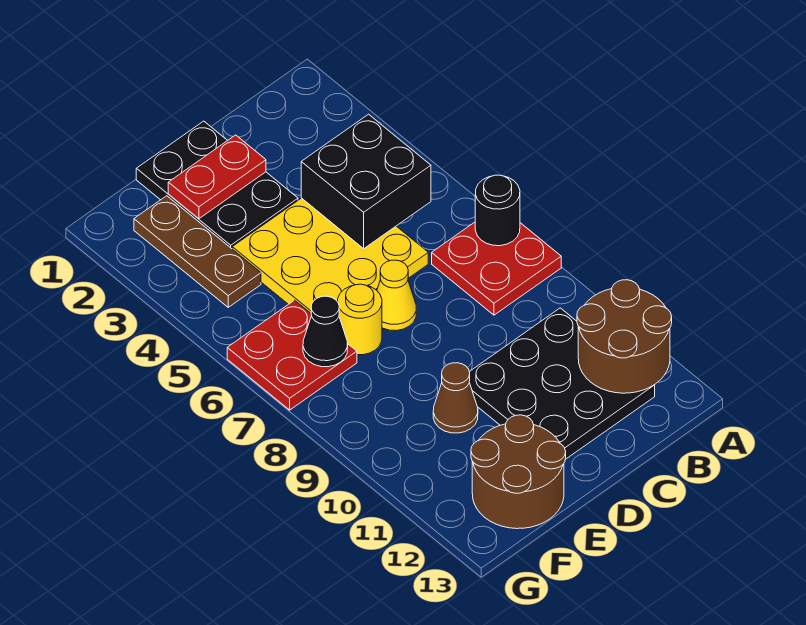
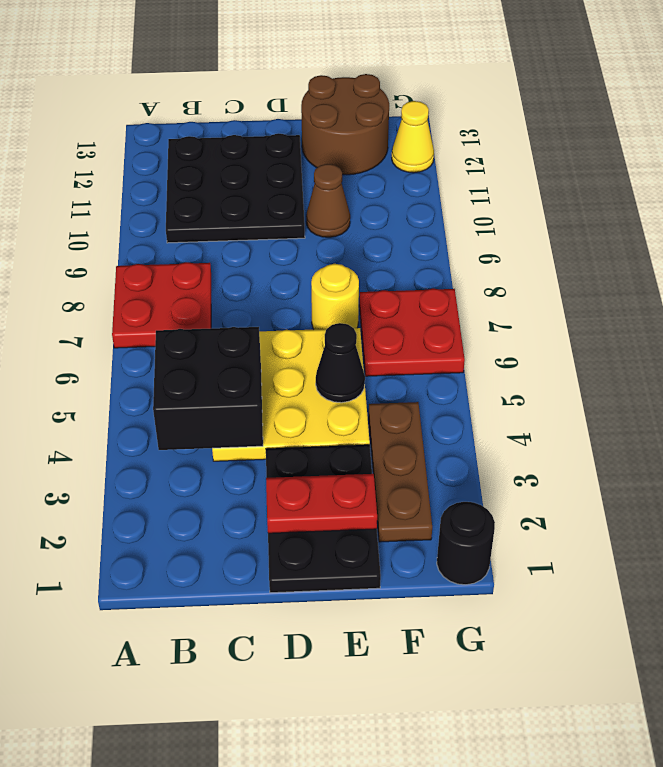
black 1x1 round brick [475,175,520,246] -> black 1x1 round brick moved to [437,502,495,585]
brown 2x2 round brick [577,280,672,393] -> none
yellow 1x1 cone [377,260,416,331] -> yellow 1x1 cone moved to [392,101,434,173]
black 1x1 cone [303,296,348,367] -> black 1x1 cone moved to [316,323,365,403]

